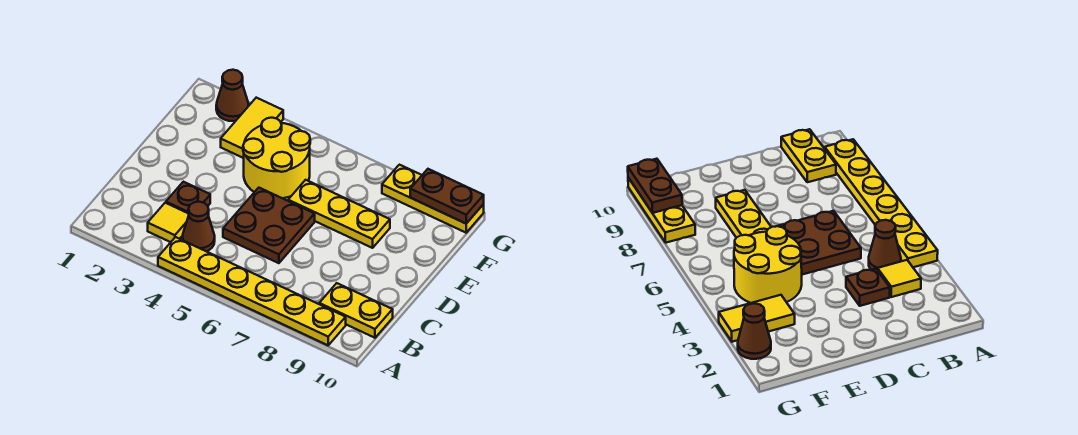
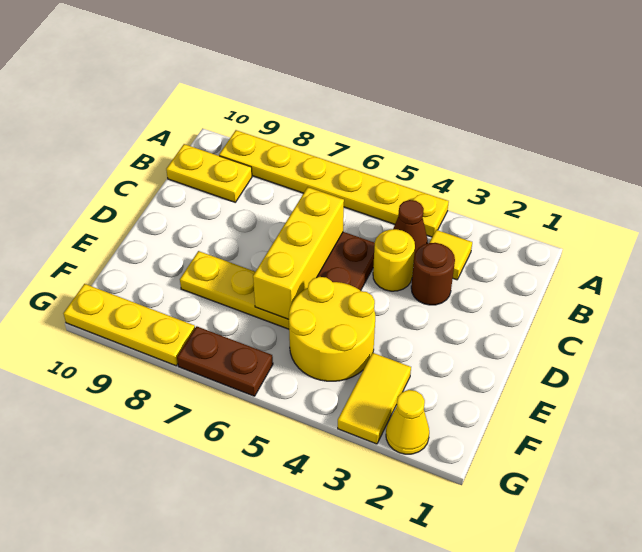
brown 1x1 plate [166,182,210,213] -> brown 1x1 round brick [411,243,455,305]
none -> yellow 1x1 round brick [373,229,415,291]
none -> yellow 1x3 brick [253,187,344,319]
brown 1x1 cone [216,70,249,121] -> yellow 1x1 cone [386,390,429,454]
brown 1x2 plate [410,169,484,224] -> brown 1x2 plate moved to [177,326,273,396]

